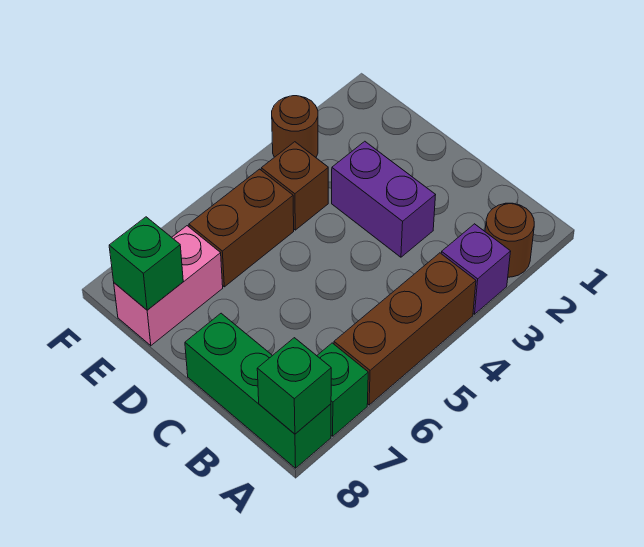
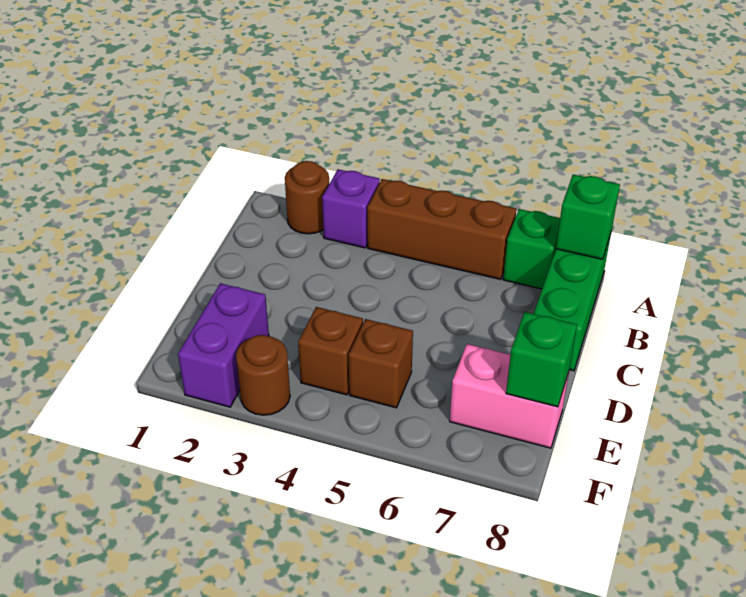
purple 1x2 brick [332,141,435,257] -> purple 1x2 brick moved to [178,283,269,407]
brown 1x2 brick [189,169,294,287] -> brown 1x1 brick [349,319,413,408]

